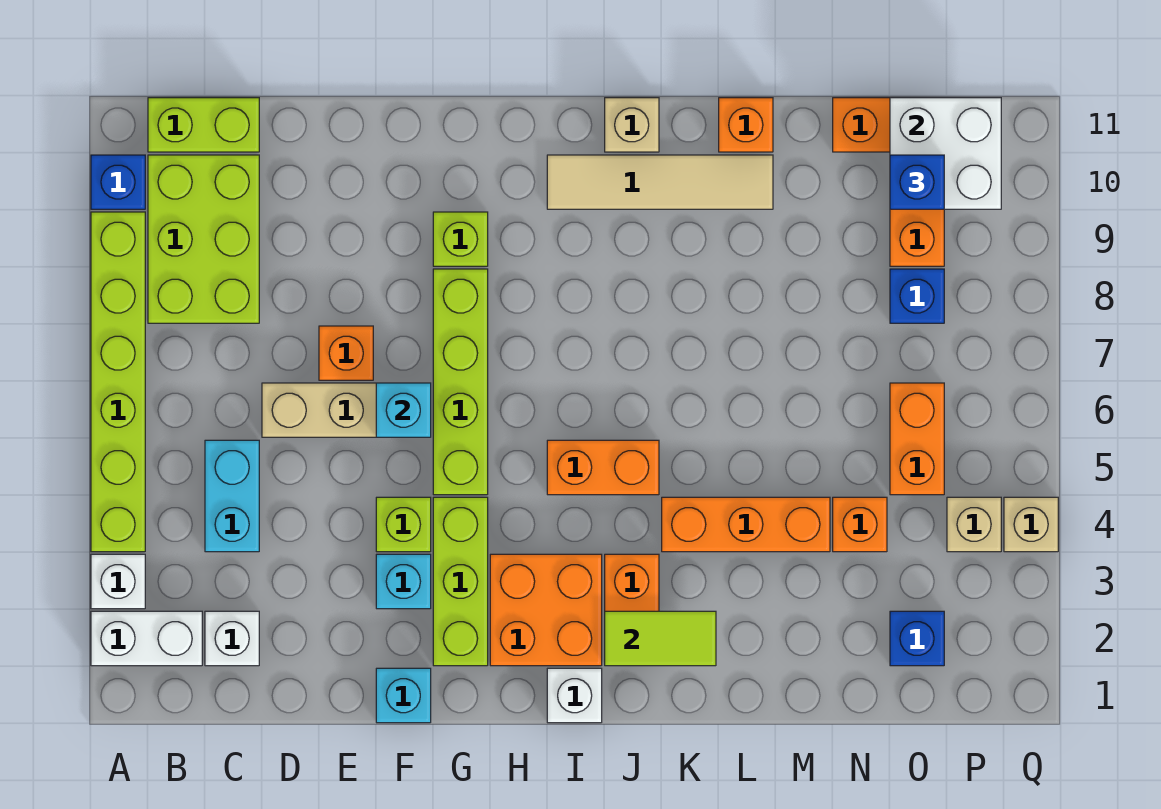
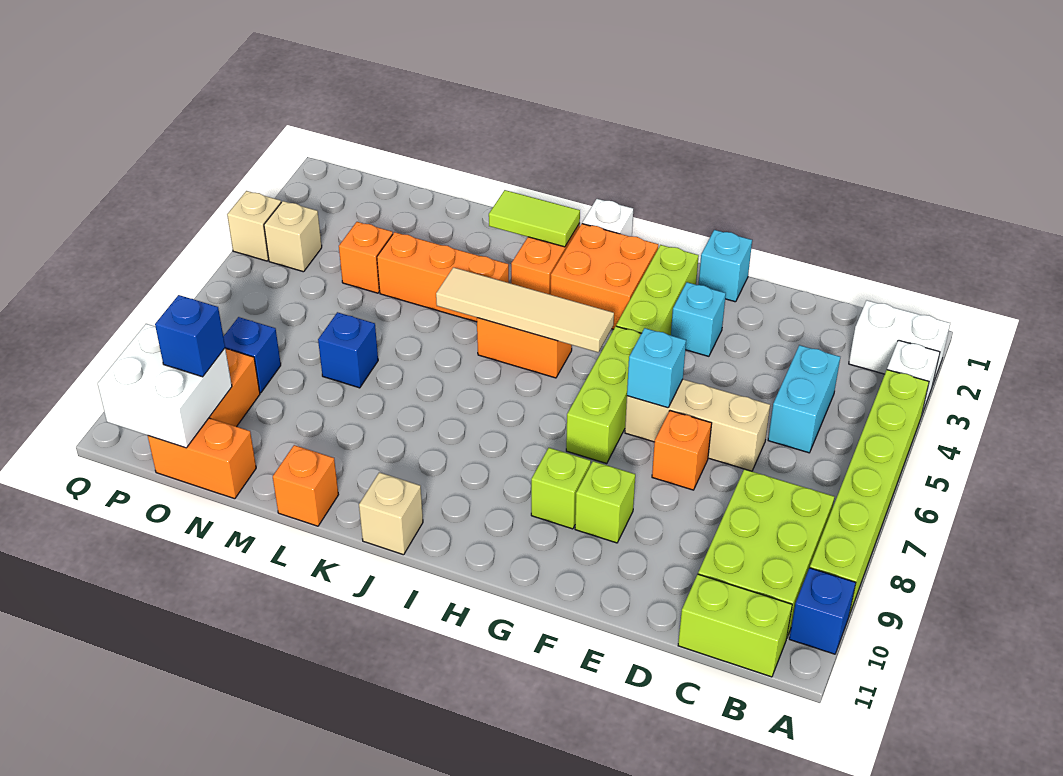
white 1x1 brick [205,611,259,666] -> none
lime 1x1 brick [376,497,431,552] -> lime 1x1 brick moved to [575,461,635,543]
lime 1x4 brick [433,269,488,495] -> lime 1x3 brick [566,326,641,463]
tan 1x4 tile [547,155,773,209] -> tan 1x4 tile moved to [436,267,614,352]
blue 1x1 brick [890,611,944,666] -> blue 1x1 brick moved to [318,312,378,388]
orange 1x2 brick [890,383,944,495] -> none

